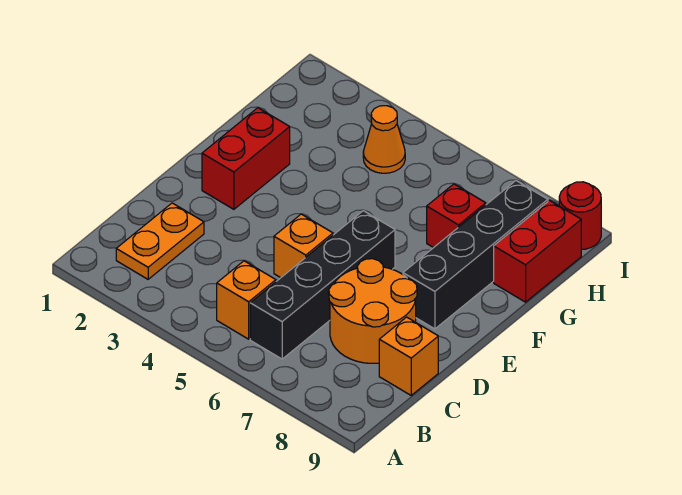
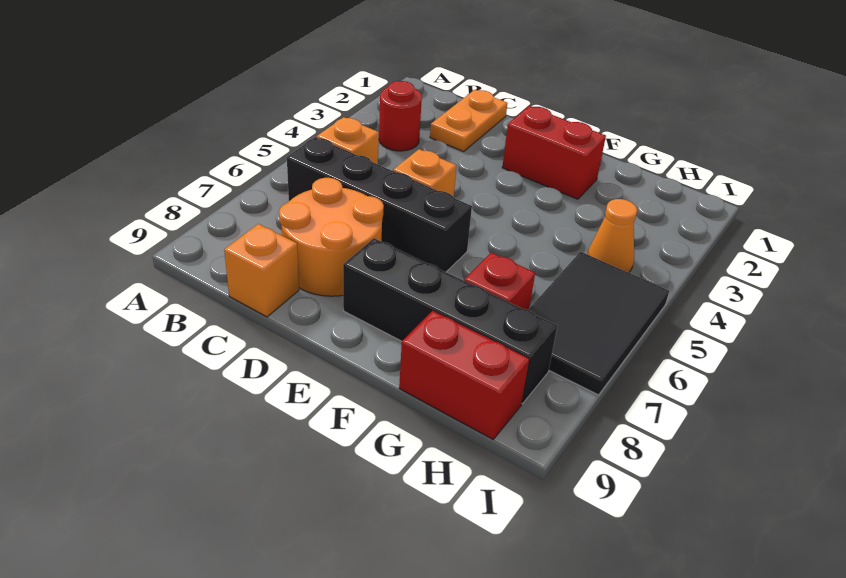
orange 1x2 plate [116,203,204,279] -> orange 1x2 plate turned to [430,90,507,152]
none -> black 2x3 tile [528,252,669,395]
red 1x1 round brick [559,182,601,249] -> red 1x1 round brick moved to [379,81,422,151]

